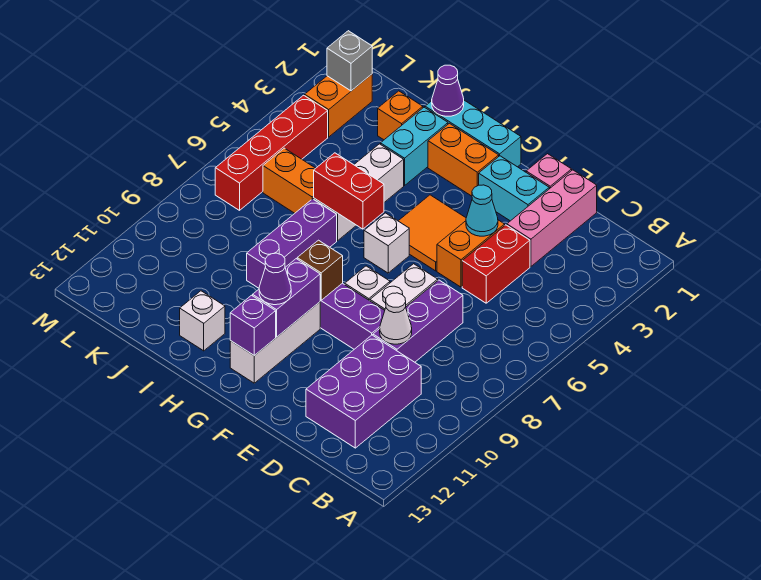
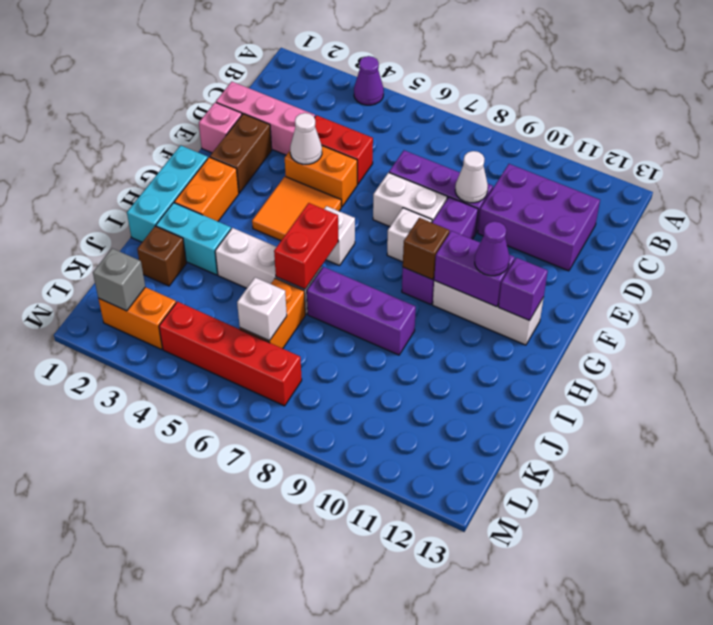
cyan 1x2 brick [479,156,549,221] -> brown 1x2 brick [210,114,272,193]
cyan 1x1 cone [466,185,498,236] -> white 1x1 cone [290,113,322,164]
purple 1x1 cone [432,65,464,116] -> purple 1x1 cone moved to [354,56,384,105]
white 1x1 brick [180,291,225,351] -> white 1x1 brick moved to [237,277,287,341]
orange 1x1 brick [378,91,423,140] -> brown 1x1 brick [137,226,186,286]

